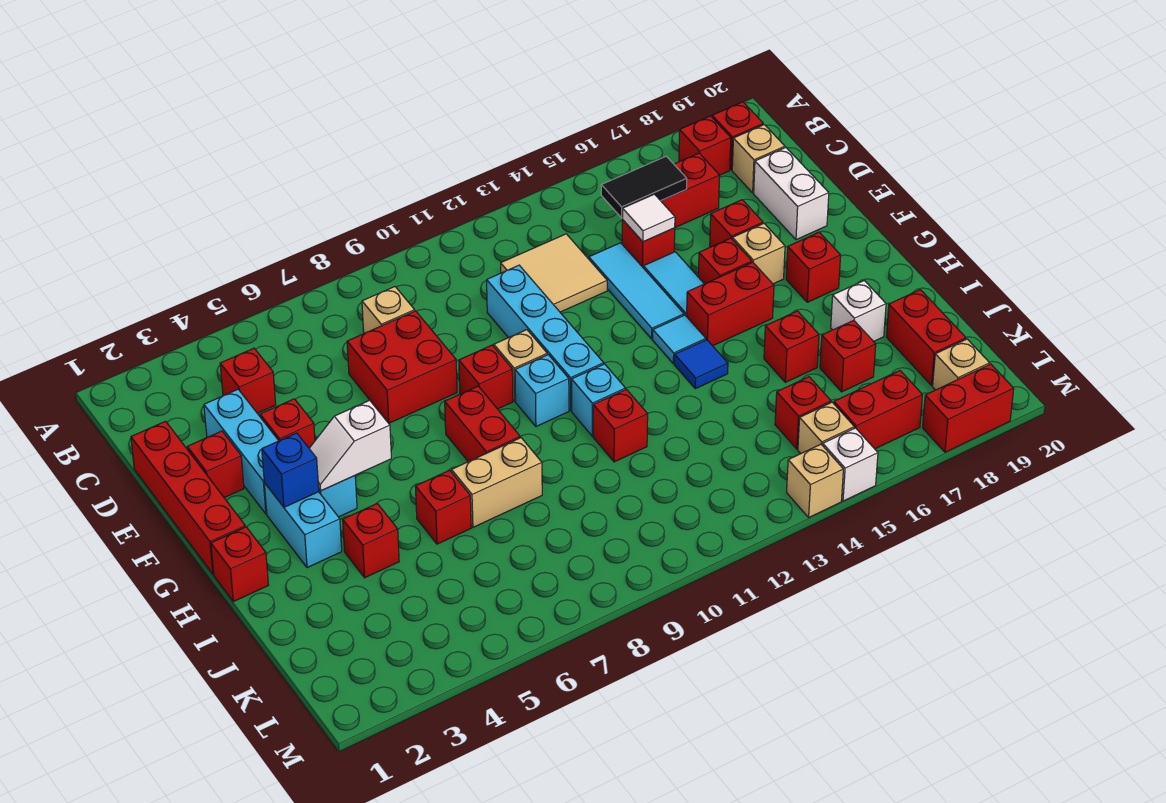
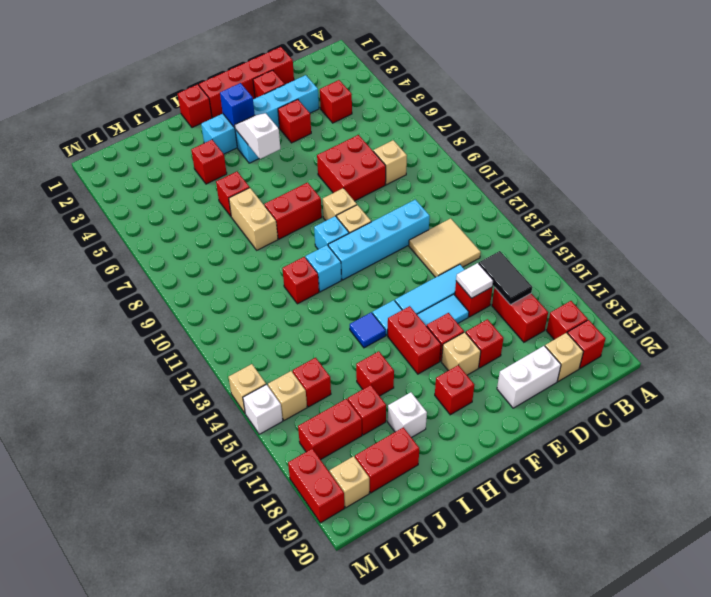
red 1x1 brick [459,345,513,409] -> tan 1x1 brick [323,188,357,220]
red 1x2 brick [834,371,922,449] -> red 1x2 brick turned to [298,399,362,460]

